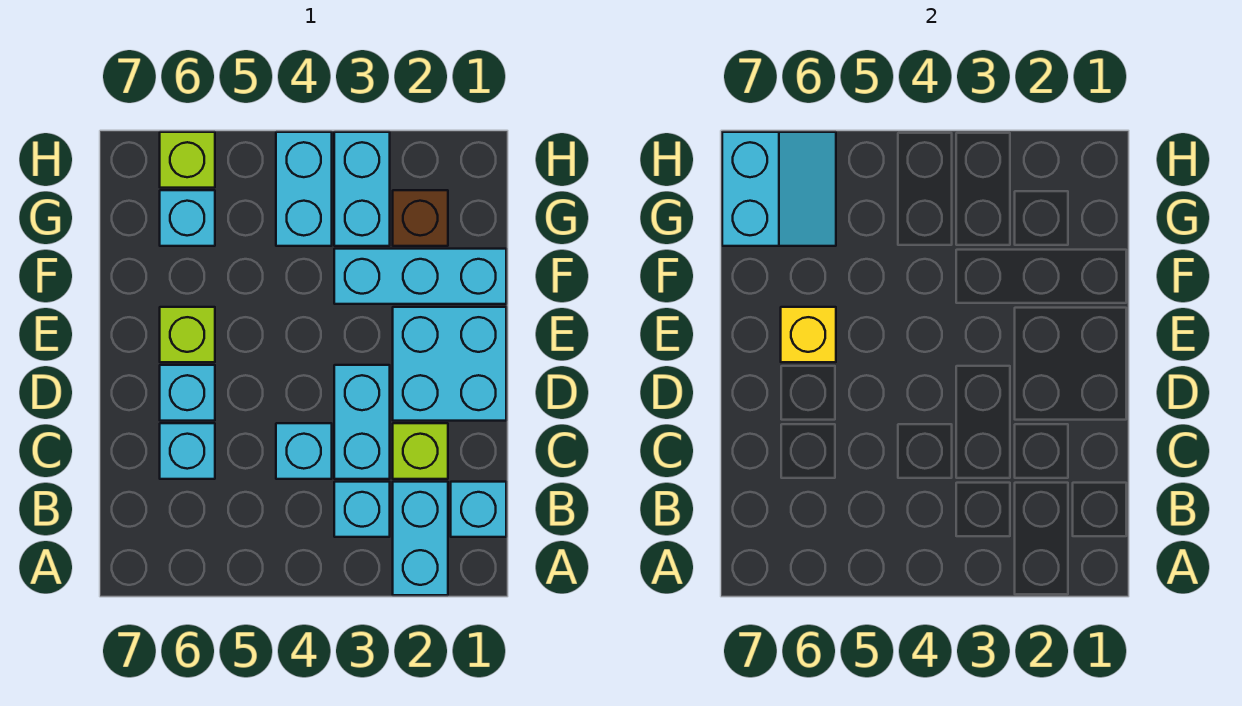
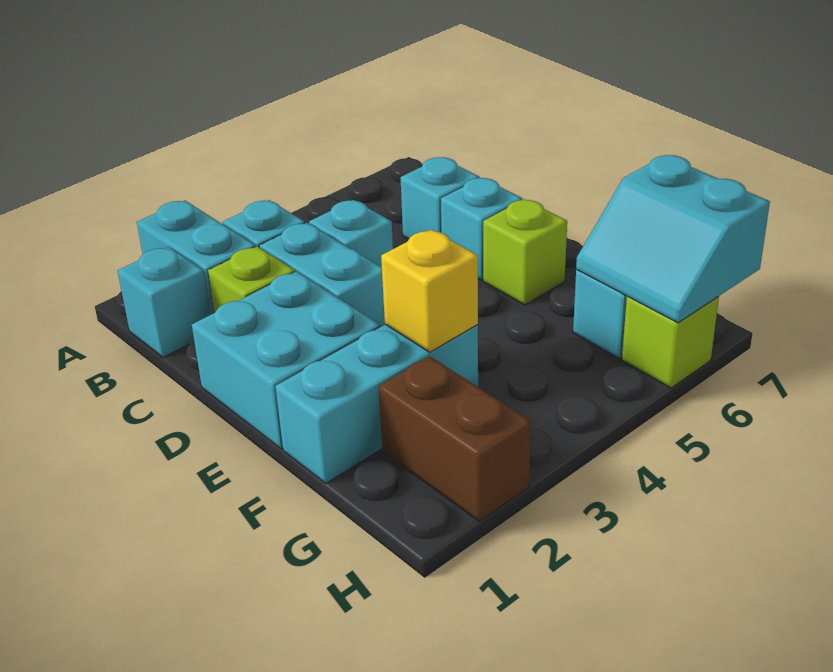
yellow 1x1 brick [781,307,836,362] -> yellow 1x1 brick moved to [381,230,478,352]
brown 1x1 brick [393,190,448,246] -> brown 1x2 brick [378,356,531,521]
cyan 1x2 brick [334,132,390,246] -> none
cyan 1x2 brick [276,132,332,246] -> none

